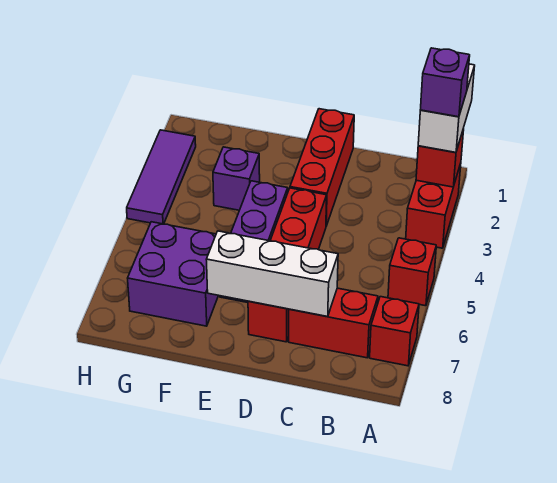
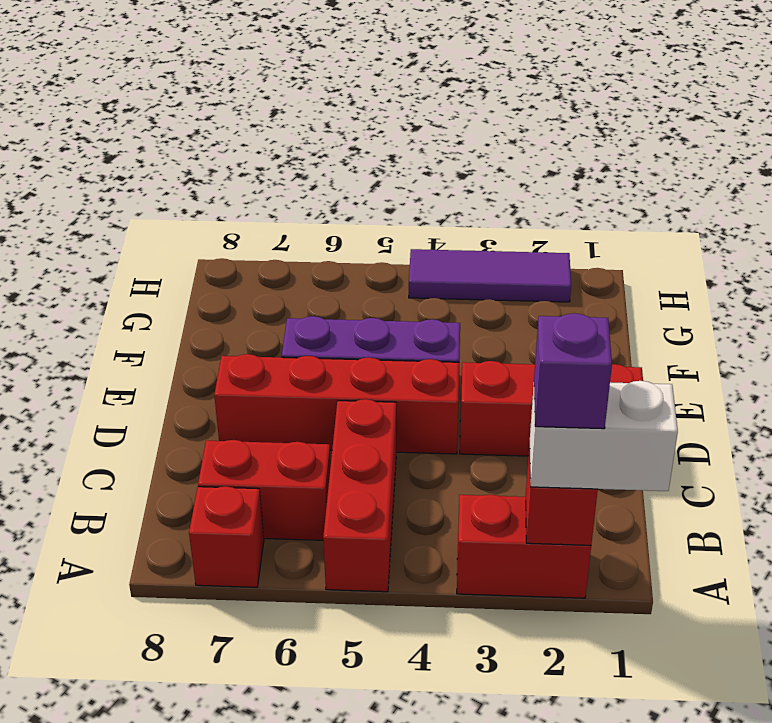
red 1x1 brick [388,238,436,306] -> red 1x3 brick [323,399,396,592]
red 1x2 brick [289,288,378,358] -> red 1x2 brick turned to [198,440,331,540]
white 1x3 brick [206,231,338,317] -> none
purple 1x1 brick [213,147,260,210] -> none
purple 2x2 brick [128,222,218,326] -> none

